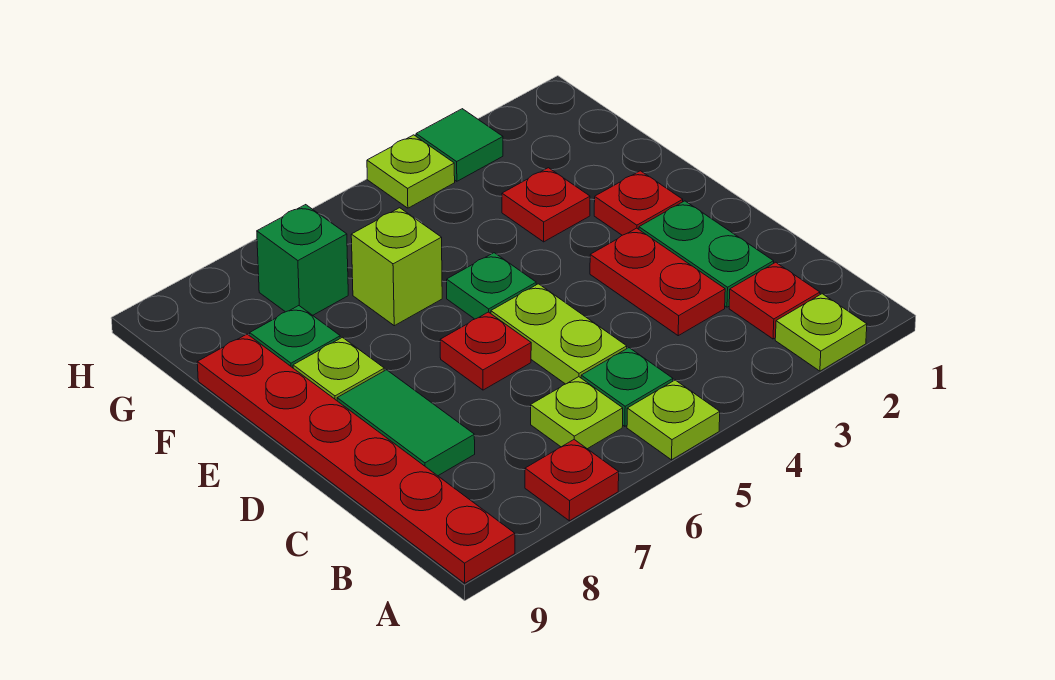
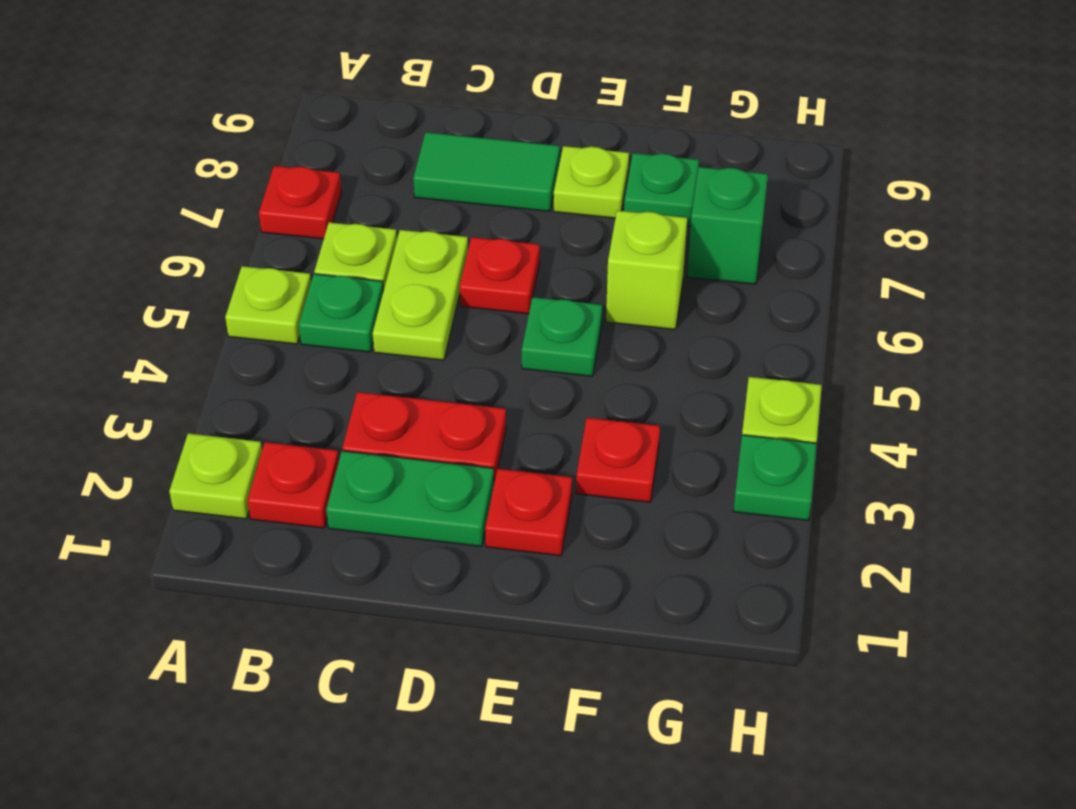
red 1x6 plate [197,334,515,583] -> none
lime 1x2 plate [491,284,627,384] -> lime 1x2 plate turned to [373,230,468,360]
green 1x1 tile [416,109,503,181] -> green 1x1 plate [733,435,817,520]

